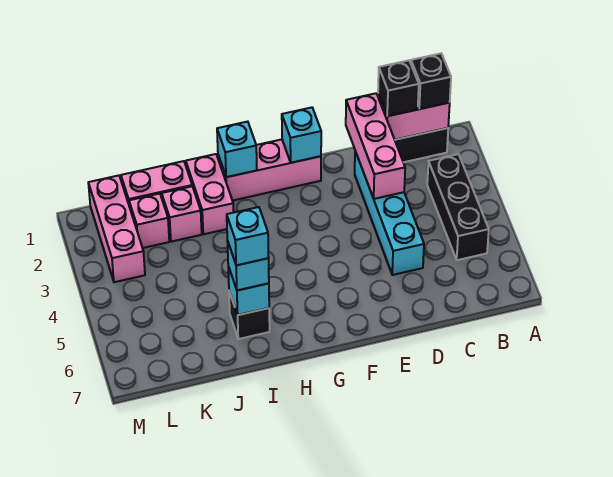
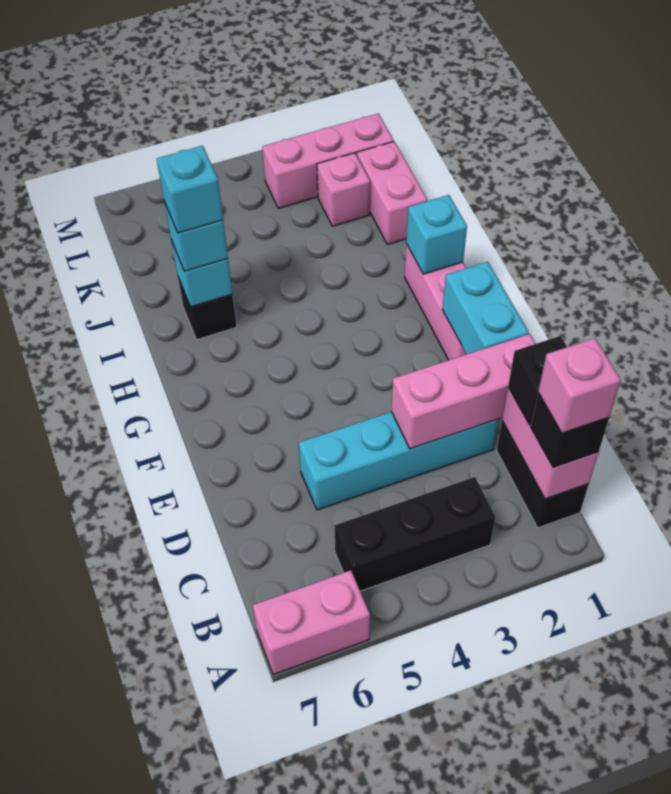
cyan 1x1 brick [282,107,321,163] -> cyan 1x2 brick [443,262,529,354]
pink 1x2 brick [186,154,234,234] -> pink 1x2 brick moved to [253,570,370,675]
pink 1x1 brick [162,186,202,242] -> pink 1x1 brick moved to [538,338,621,433]

